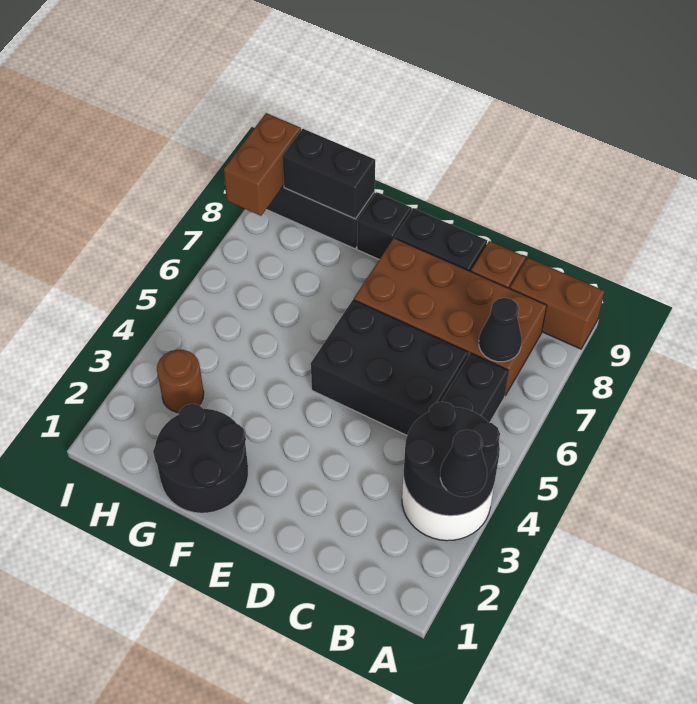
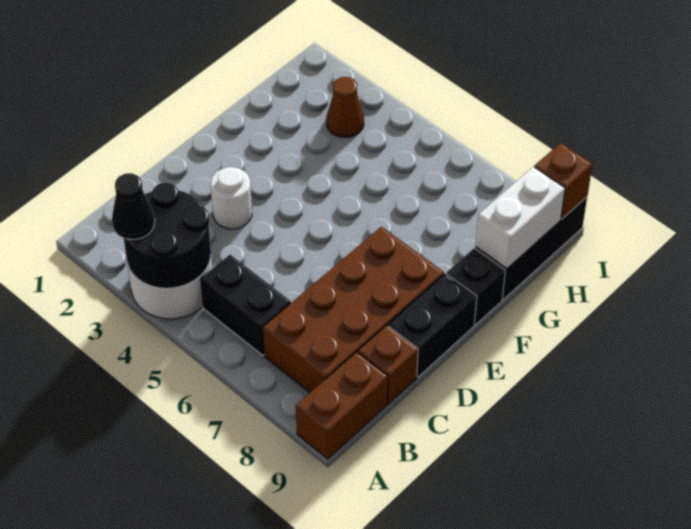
black 1x1 cone [479,298,522,362] -> none
black 2x3 brick [311,300,468,435] -> none
none -> white 1x1 round brick [211,167,252,229]
black 2x2 round brick [153,404,248,513] -> none
black 1x2 brick [282,129,375,219] -> white 1x2 brick [475,167,565,269]
brown 1x1 round brick [157,350,204,413] -> brown 1x1 cone [326,77,364,137]
brown 1x2 brick [223,113,301,216] -> brown 1x1 brick [534,143,592,219]

